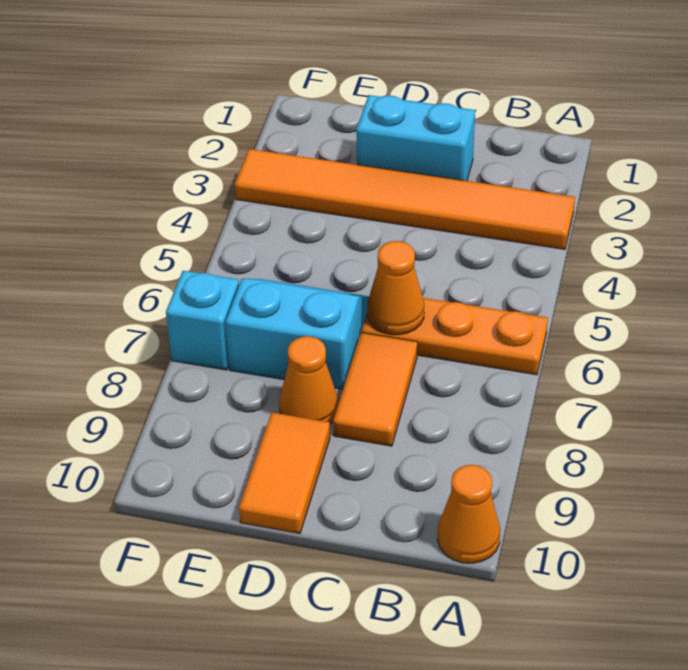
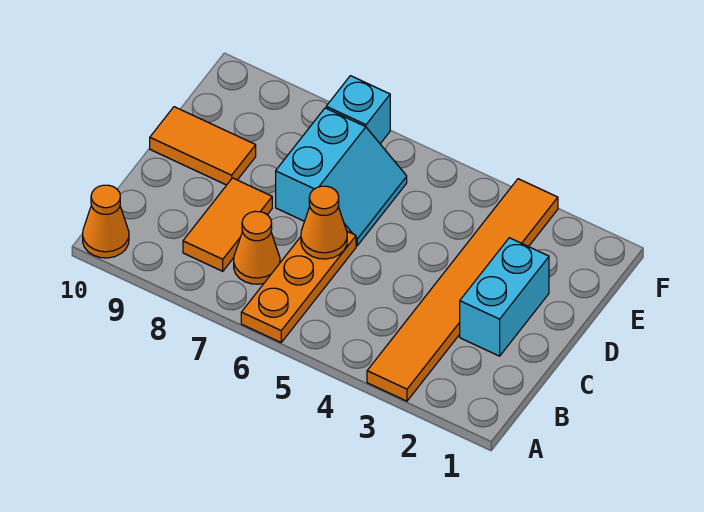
orange 1x2 tile [333,333,417,446] -> orange 1x2 tile turned to [183,178,272,271]
orange 1x1 cone [279,336,338,424] -> orange 1x1 cone moved to [234,211,280,284]

